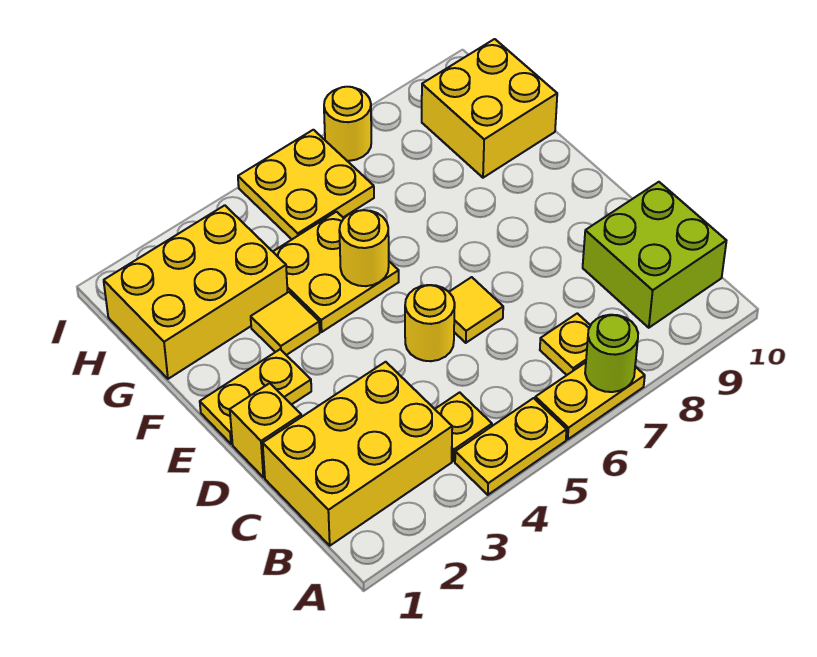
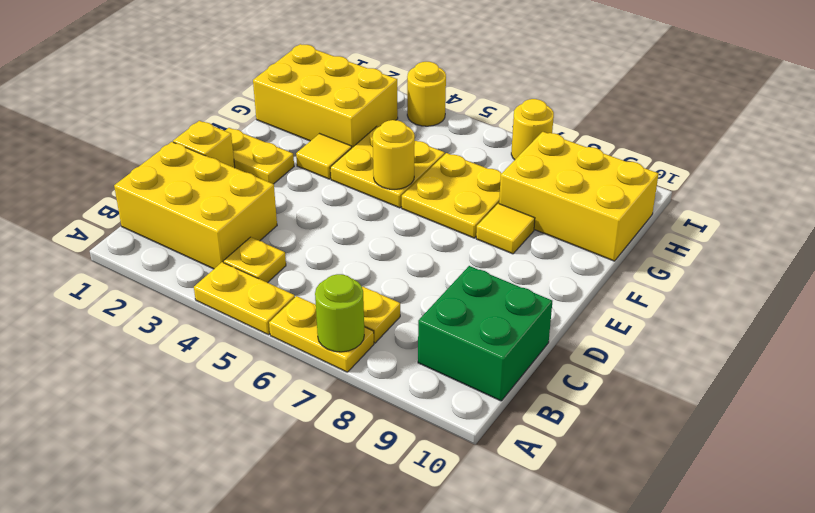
lime 2x2 brick [583,182,726,328] -> green 2x2 brick [418,266,552,401]
yellow 1x1 round brick [405,285,455,361] -> yellow 1x1 round brick moved to [407,62,446,126]
yellow 1x1 tile [449,277,503,343] -> yellow 1x1 tile moved to [476,203,535,254]
yellow 2x2 brick [422,39,557,178] -> yellow 2x3 brick [499,132,658,261]
yellow 2x2 plate [238,130,374,239] -> yellow 2x2 plate moved to [402,153,502,238]

